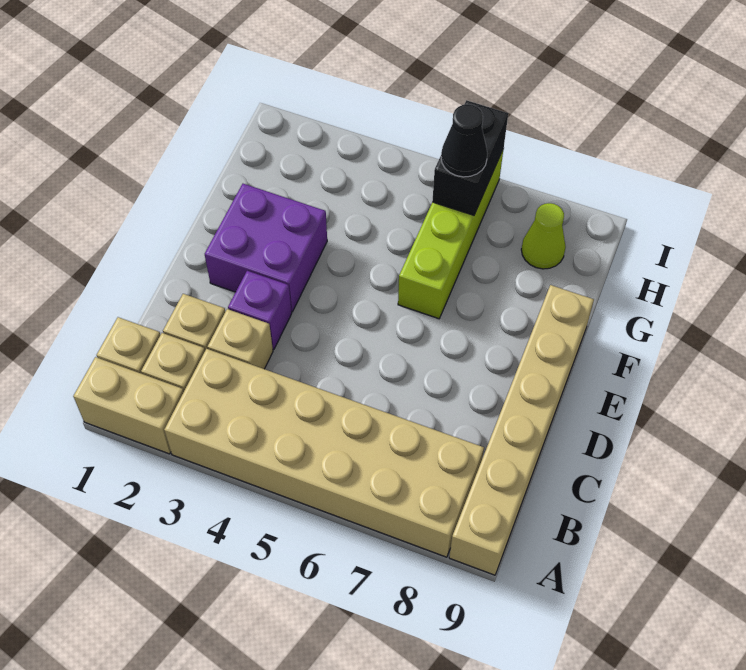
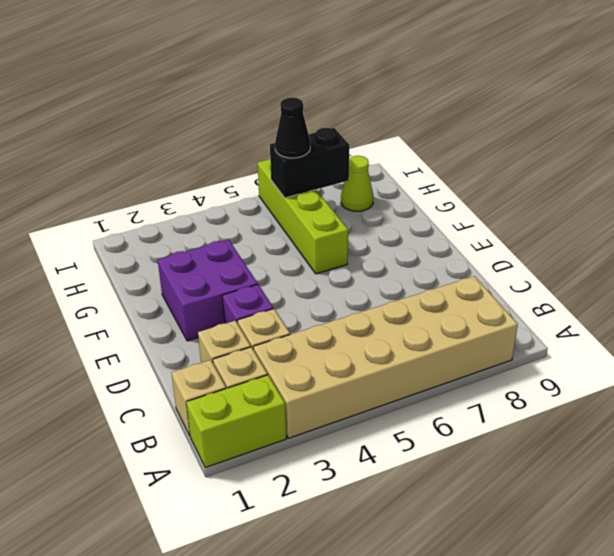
tan 1x2 brick [73,357,184,454] -> lime 1x2 brick [186,375,286,468]
tan 1x6 brick [449,285,594,575] -> none
black 1x2 brick [432,100,508,215] -> black 1x2 brick turned to [270,128,349,198]

